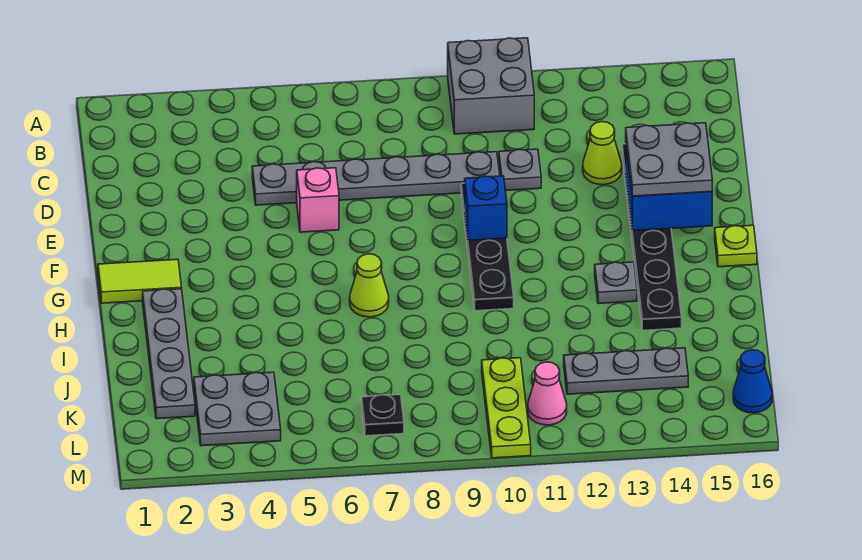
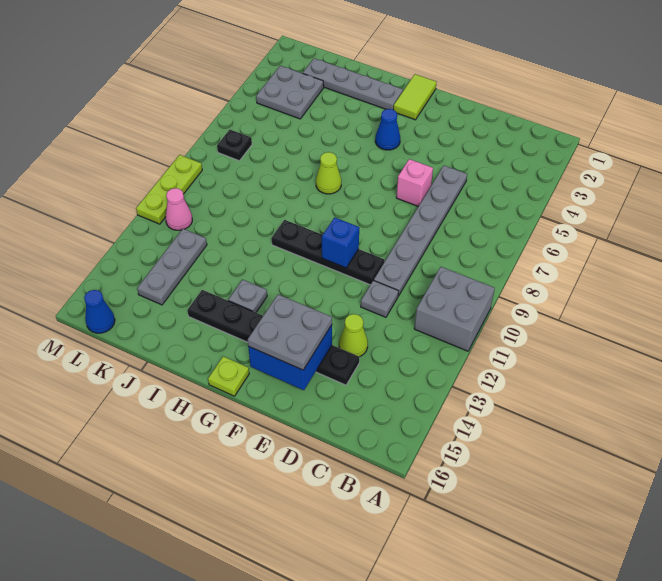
none -> blue 1x1 cone [375,109,400,150]
lime 1x3 plate [482,358,531,458] -> lime 1x3 plate turned to [136,155,202,224]

